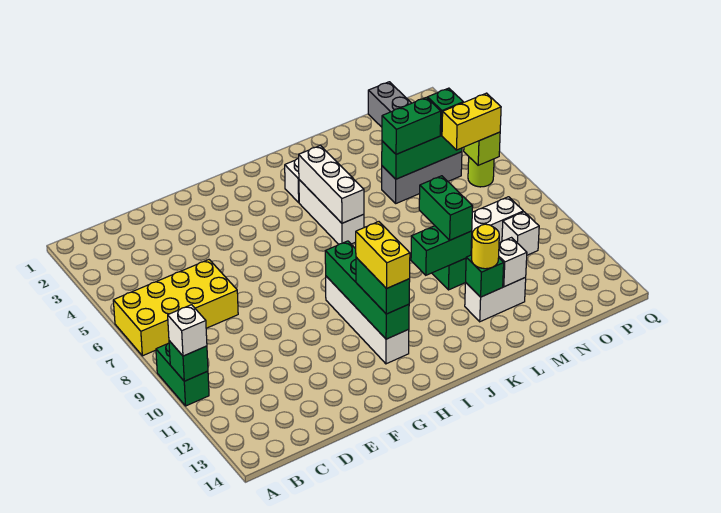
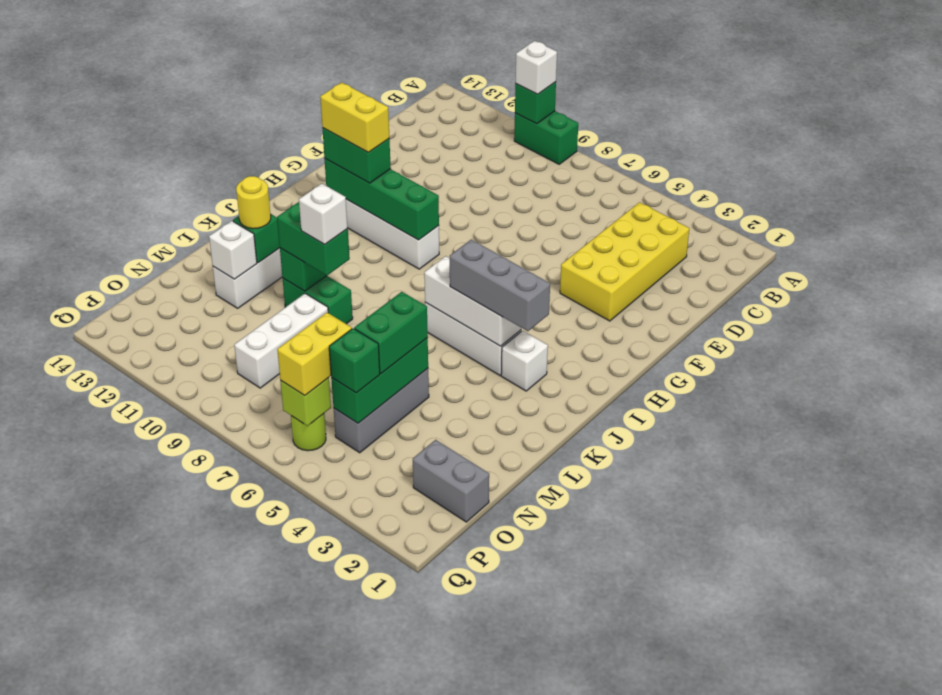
yellow 2x4 brick [113,260,238,356] -> yellow 2x4 brick moved to [560,202,689,321]
none -> grey 1x3 brick [450,240,550,331]
white 1x1 brick [502,212,539,255] -> white 1x1 brick moved to [299,184,347,244]

